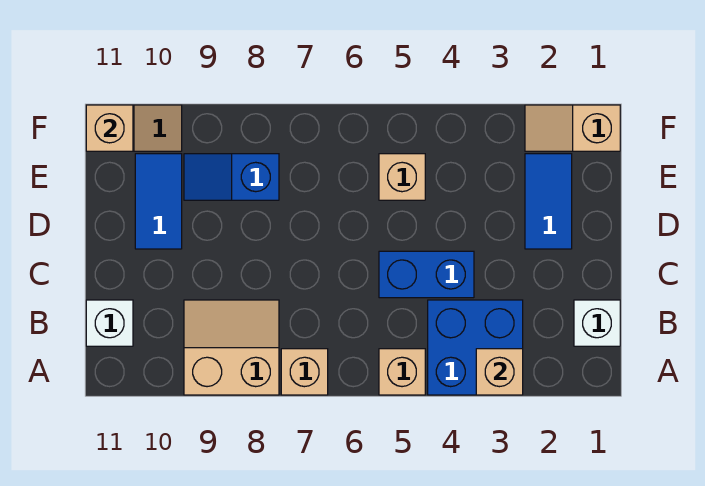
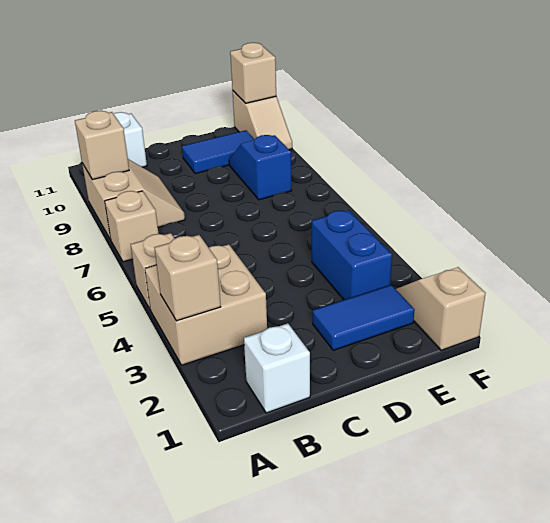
blue 2x2 brick [428,300,523,395] -> tan 2x2 brick [145,244,267,365]
blue 1x2 brick [379,251,474,298] -> blue 1x2 brick moved to [312,210,392,300]
tan 1x1 brick [379,154,425,200] -> tan 1x1 brick moved to [75,111,129,180]

